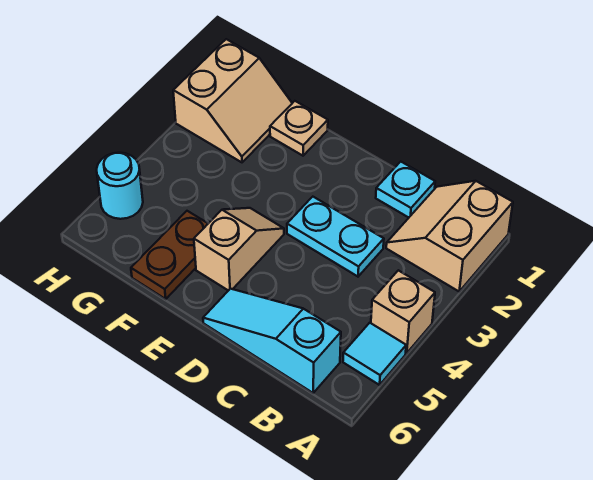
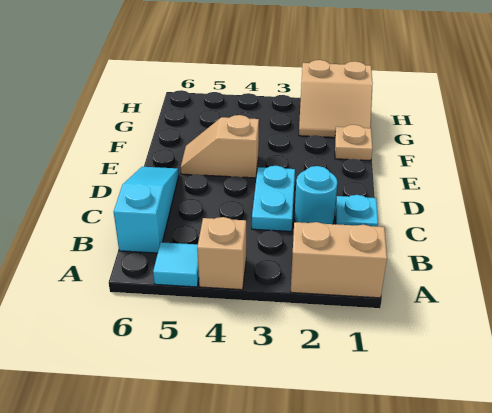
tan 1x2 slope [194,208,284,291] -> tan 1x2 slope turned to [181,115,259,178]
brown 1x2 plate [131,211,208,299] -> none
cyan 1x1 round brick [97,153,143,219] -> cyan 1x1 round brick moved to [294,166,337,224]

